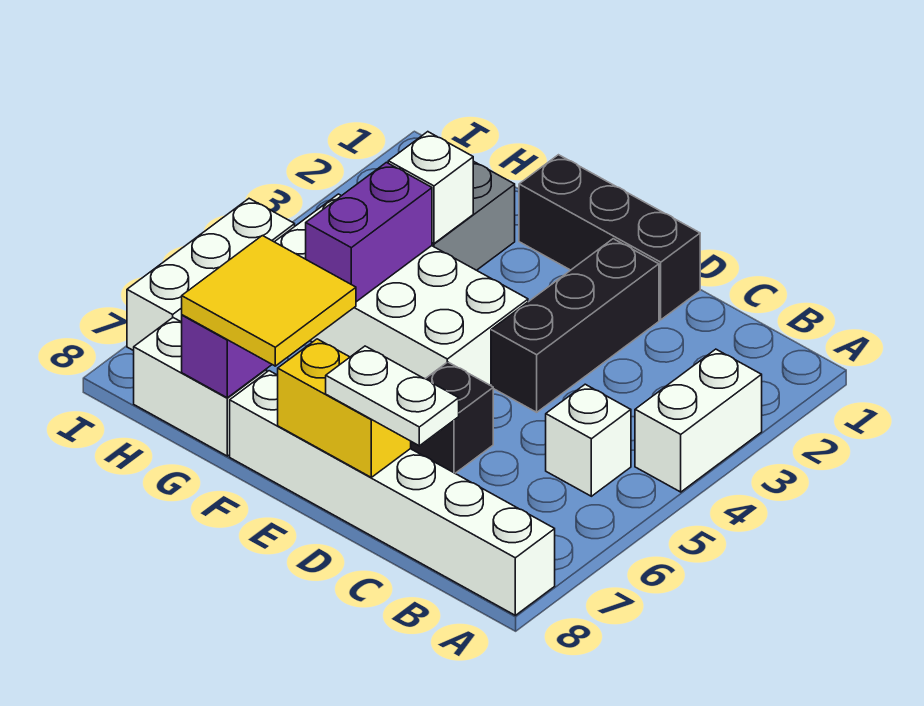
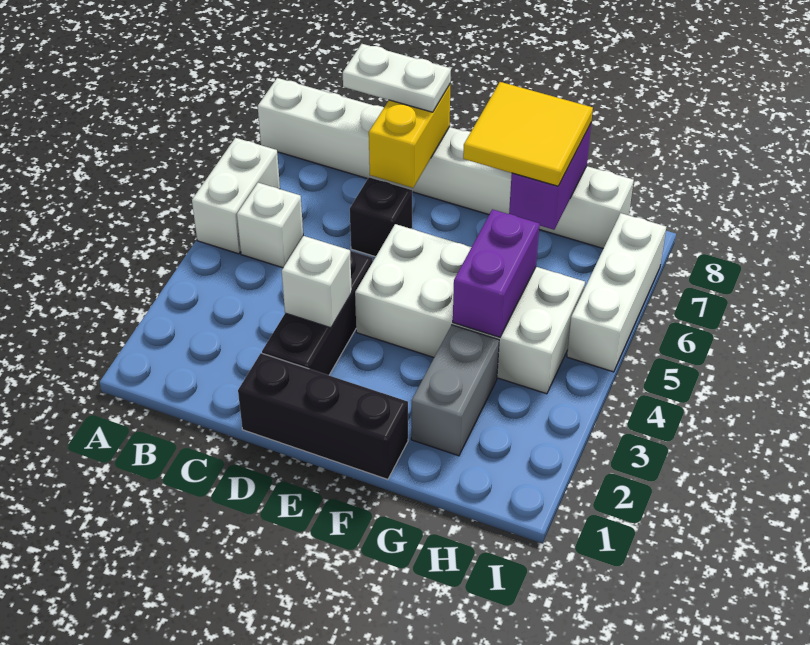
white 1x2 brick [635,349,762,492] -> white 1x2 brick moved to [192,138,280,254]
yellow 1x2 brick [278,339,411,477] -> yellow 1x2 brick turned to [369,85,450,188]
white 1x1 brick [388,132,473,243] -> white 1x1 brick moved to [282,236,352,328]

